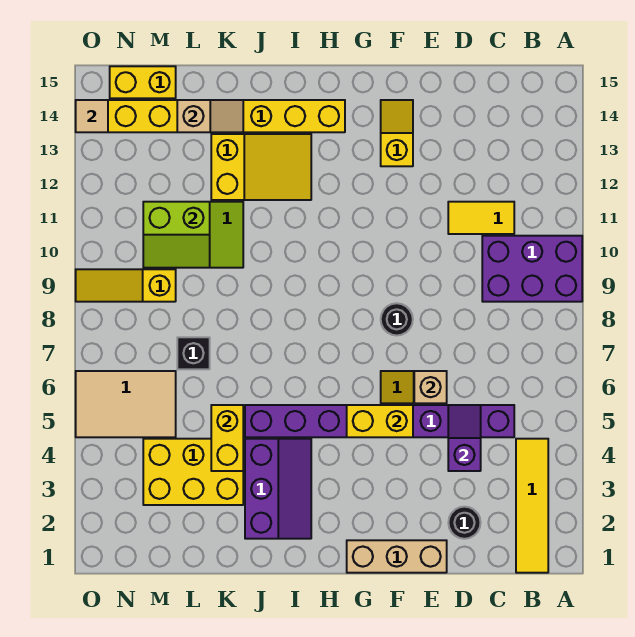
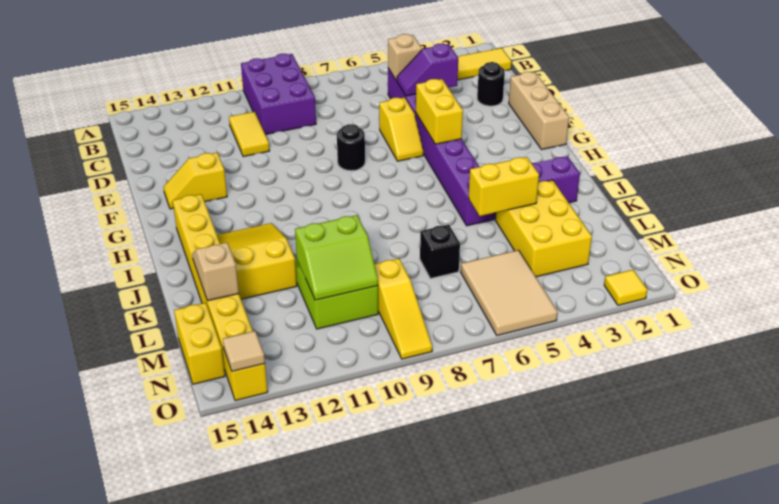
tan 1x1 brick [414,371,447,403] -> tan 1x1 brick moved to [388,34,422,81]
lime 2x2 slope [143,202,210,268] -> lime 2x2 slope turned to [295,215,378,300]
none -> yellow 1x1 tile [604,270,647,305]

